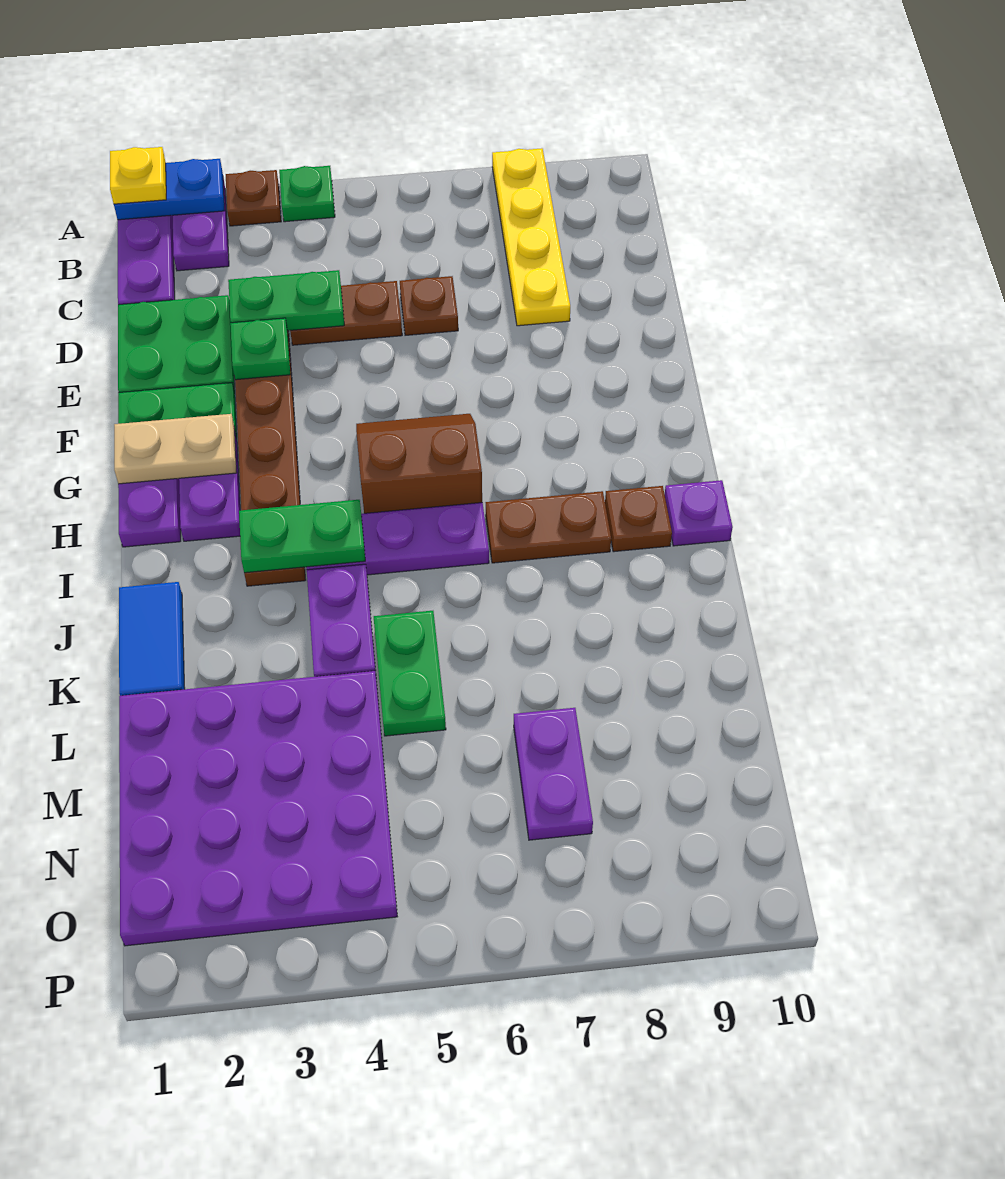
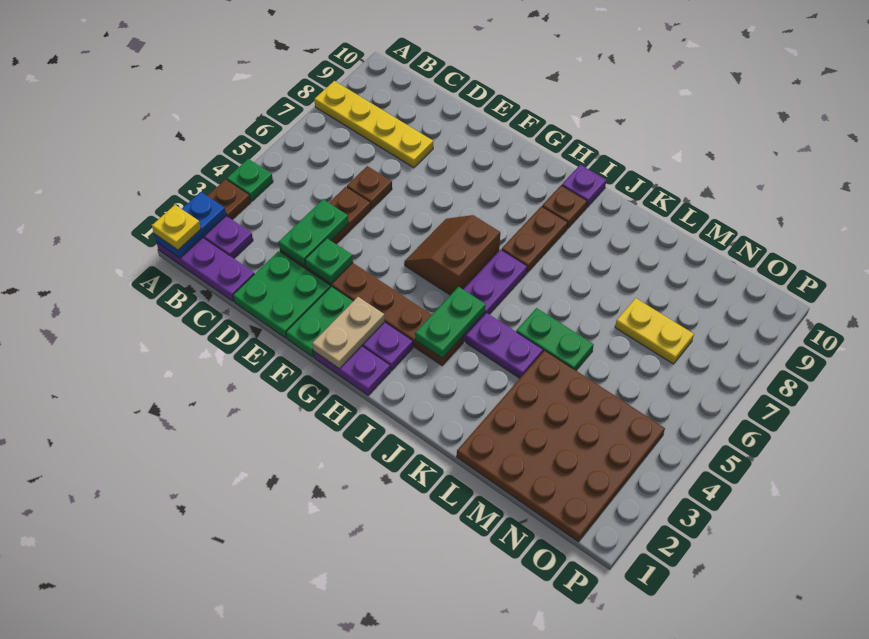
blue 1x2 tile [119,582,185,696] -> none
purple 4x4 plate [119,671,397,946] -> brown 4x4 plate [457,350,665,542]
purple 1x2 plate [514,708,593,840] -> yellow 1x2 plate [615,298,694,364]

